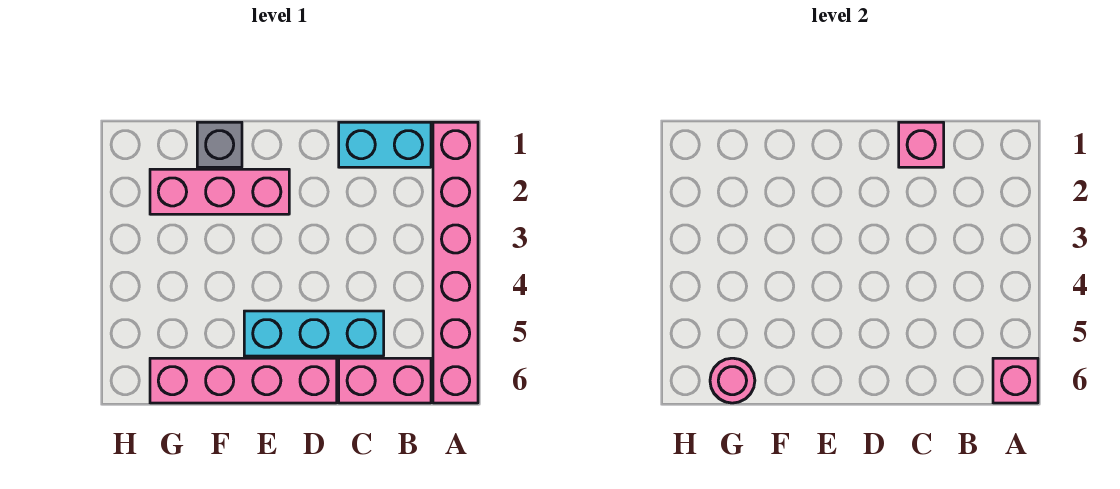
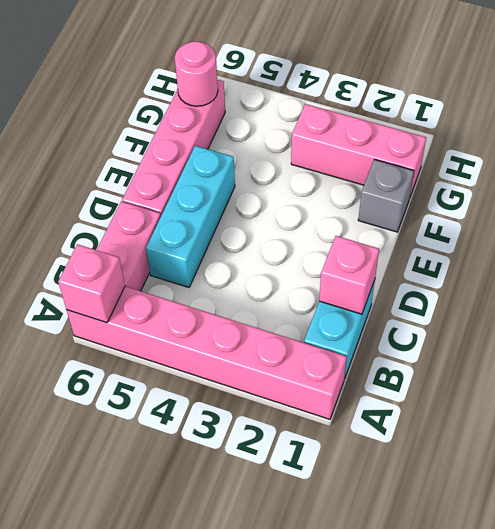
pink 1x3 brick [150,169,289,214] -> pink 1x3 brick turned to [291,104,426,196]

